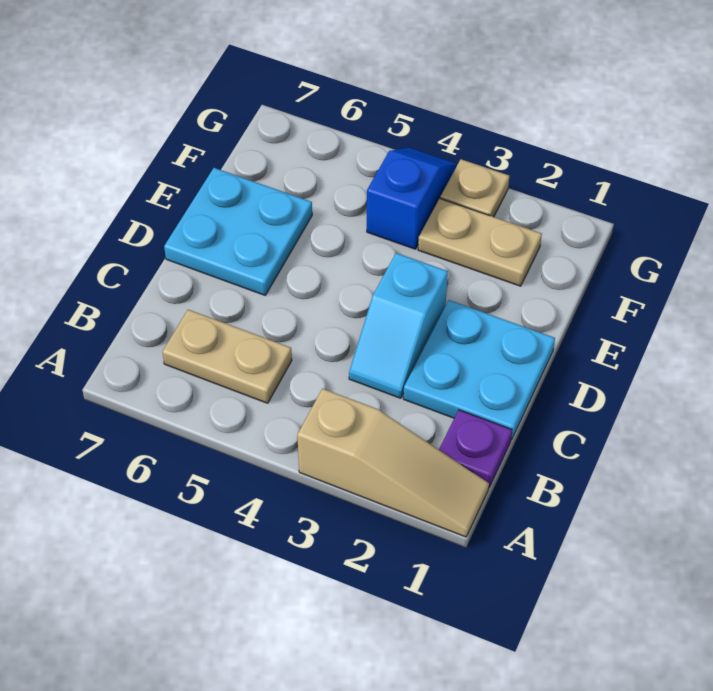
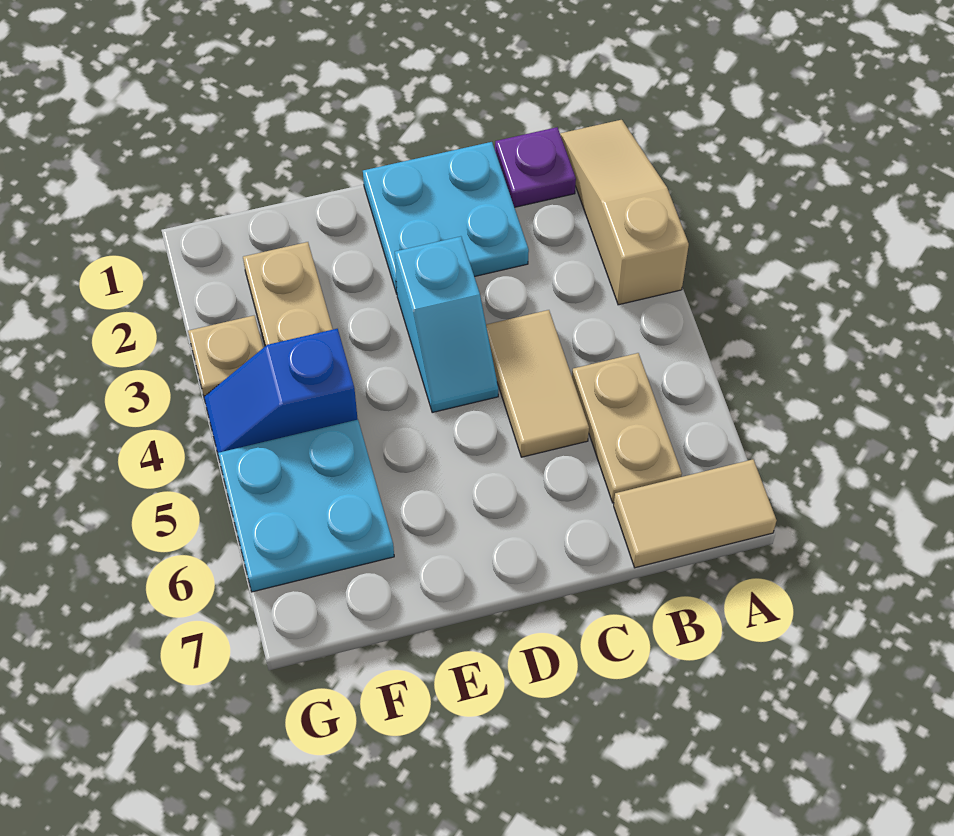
none -> tan 1x2 tile [614,459,777,568]
cyan 1x2 slope [349,253,448,398] -> cyan 1x2 slope turned to [395,236,498,413]
none -> tan 1x2 tile [486,310,589,457]
cyan 2x2 plate [164,168,312,295] -> cyan 2x2 plate moved to [218,420,394,592]

